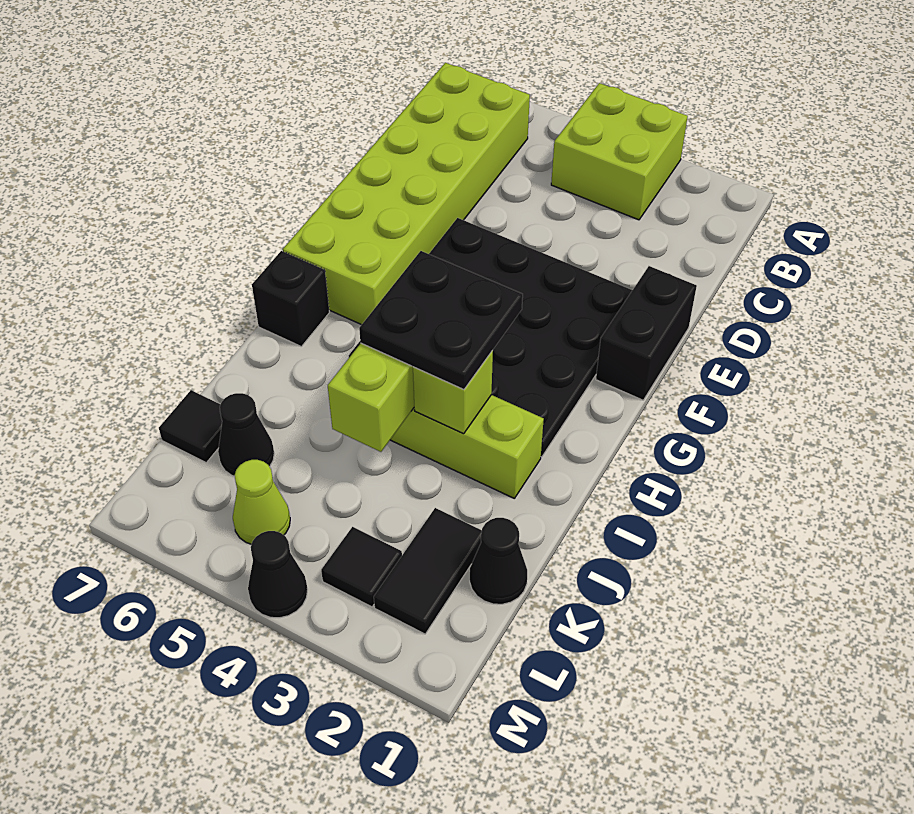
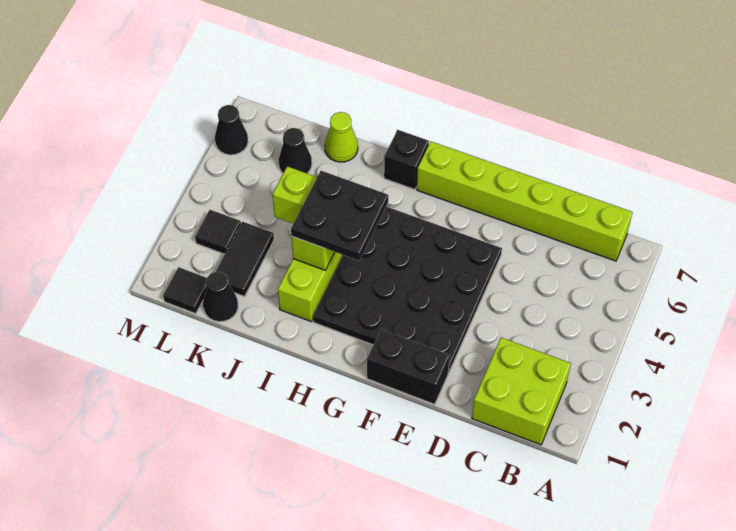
lime 2x2 brick [551,83,688,220] -> lime 2x2 brick moved to [472,337,571,445]
lime 2x6 brick [283,63,530,325] -> lime 1x6 brick [417,141,632,261]
black 1x2 tile [374,508,482,634] -> black 1x2 tile turned to [216,221,274,296]
black 1x1 tile [159,390,222,462] -> black 1x1 tile moved to [163,267,207,314]
lime 1x1 cone [233,460,290,544] -> lime 1x1 cone moved to [325,112,358,162]
black 1x1 cone [248,531,308,618] -> black 1x1 cone moved to [215,105,248,155]

